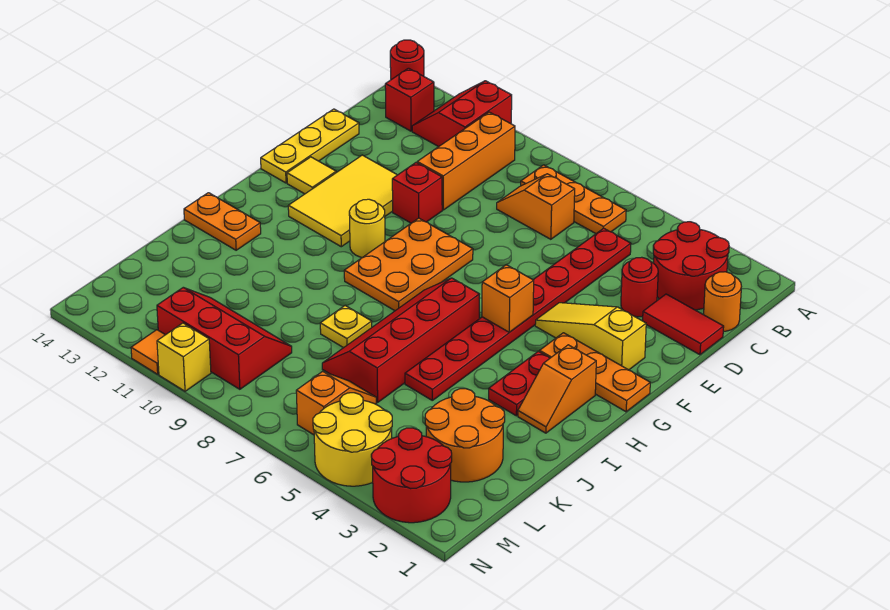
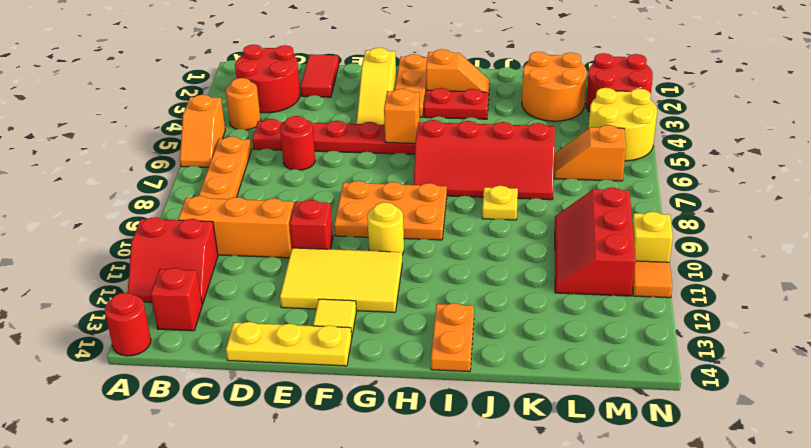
orange 1x1 round brick [704,272,742,331] -> orange 1x1 round brick moved to [226,78,261,130]
orange 1x2 slope [497,174,575,239] -> orange 1x2 slope moved to [180,95,225,167]
red 1x1 round brick [621,257,658,317] -> red 1x1 round brick moved to [280,116,315,170]

